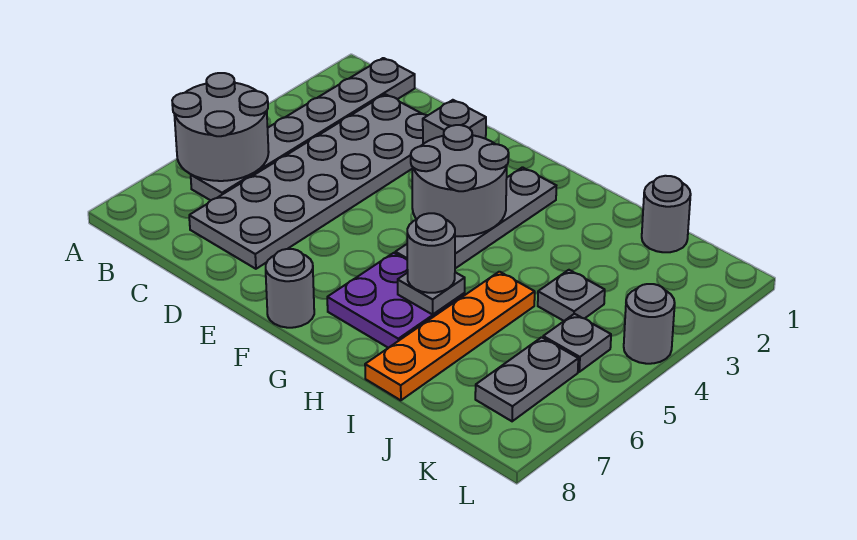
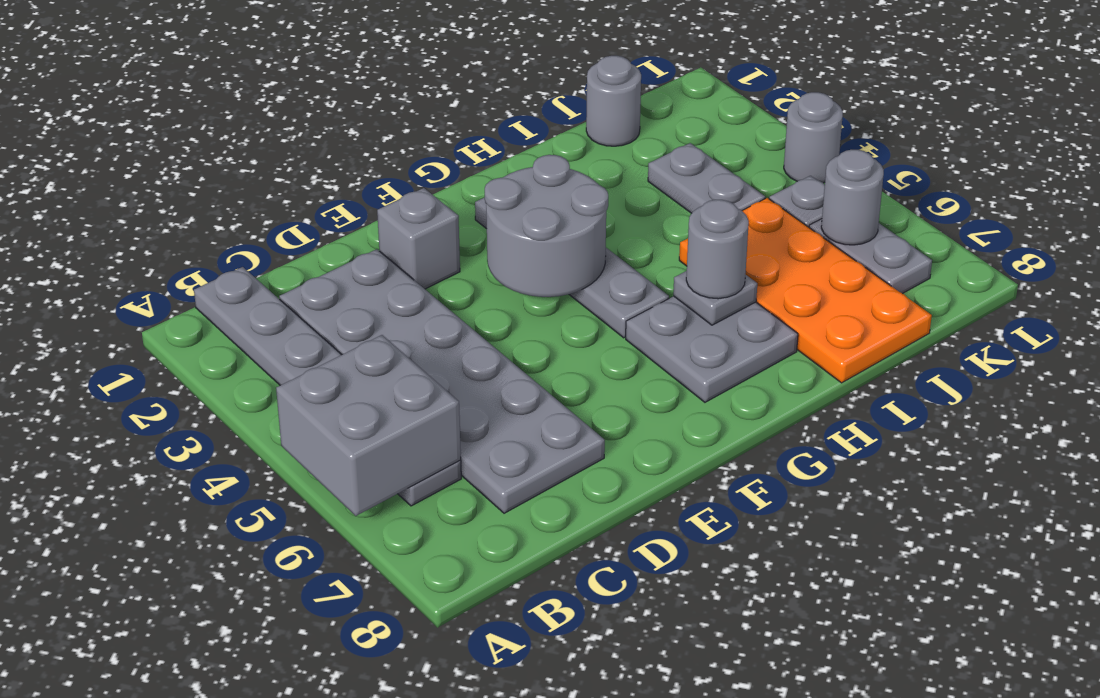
grey 2x2 round brick [172,73,269,181] -> grey 2x2 brick [276,335,461,516]
grey 1x1 round brick [266,249,314,328] -> grey 1x1 round brick moved to [821,150,884,245]
purple 2x2 plate [327,253,465,348] -> grey 2x2 plate [626,296,798,402]
orange 1x4 plate [365,272,535,400] -> orange 2x4 plate [679,198,932,383]
grey 1x1 plate [538,270,605,321] -> grey 1x2 plate [648,143,765,213]

